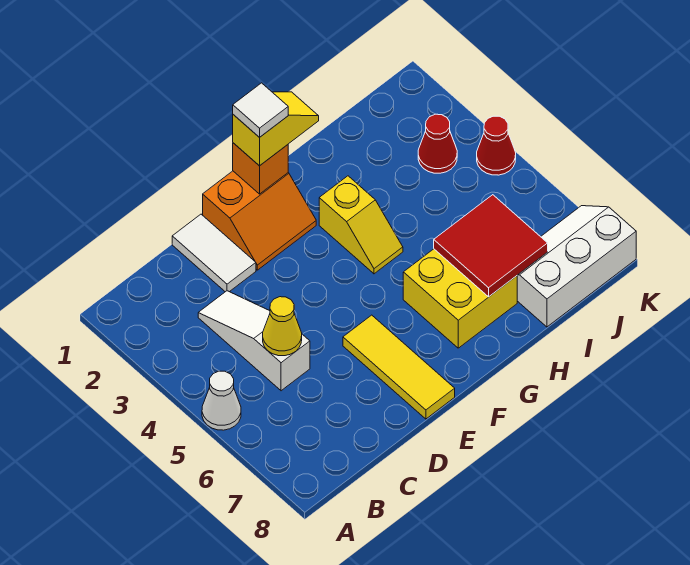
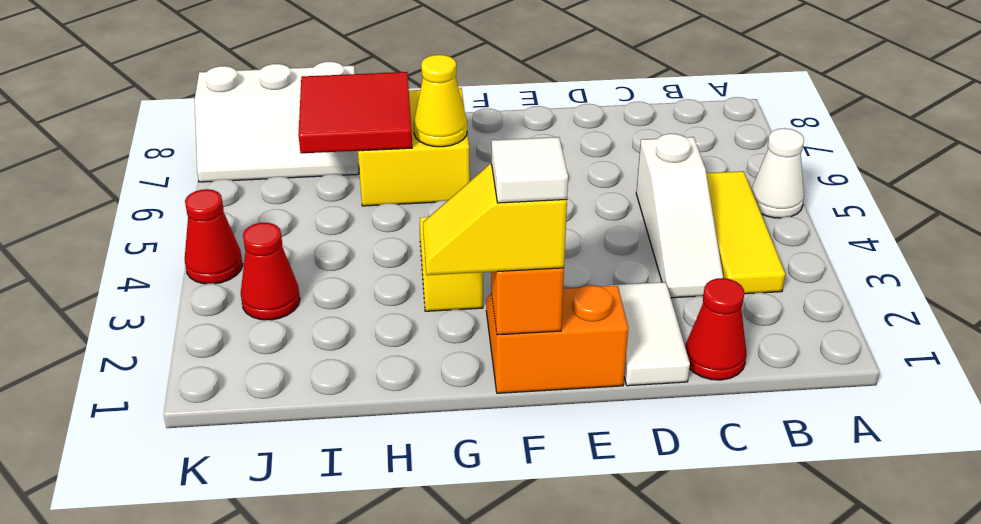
none -> red 1x1 cone [685,278,747,380]
yellow 1x1 cone [263,297,302,356] -> yellow 1x1 cone moved to [414,55,467,147]
yellow 1x3 tile [343,315,455,419] -> yellow 1x3 tile moved to [706,171,785,294]

